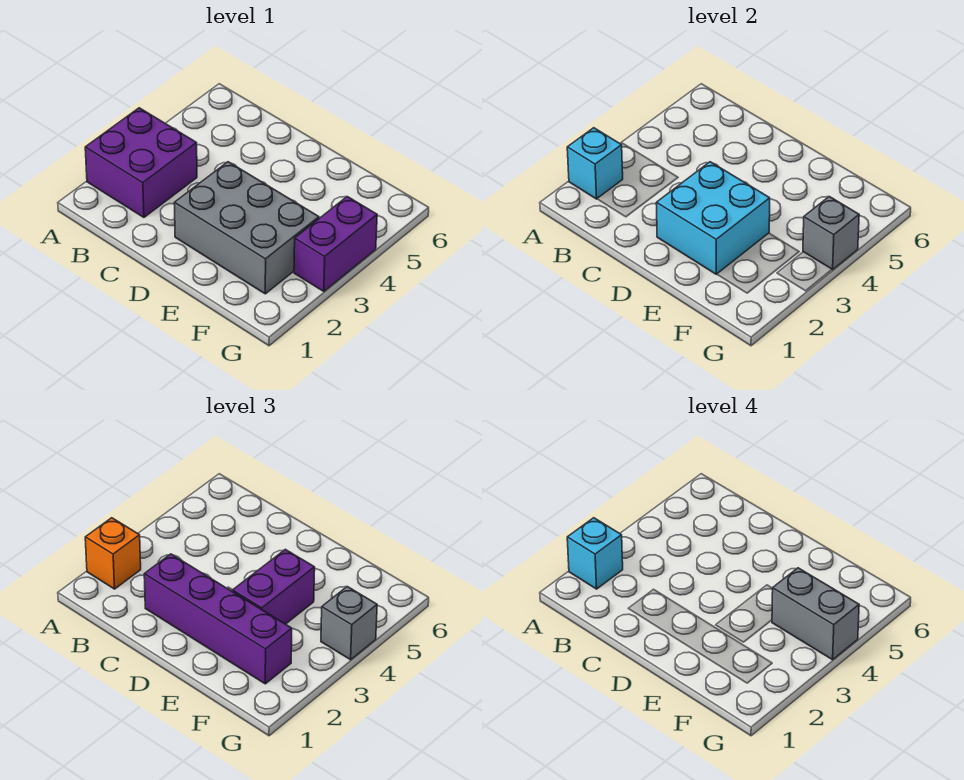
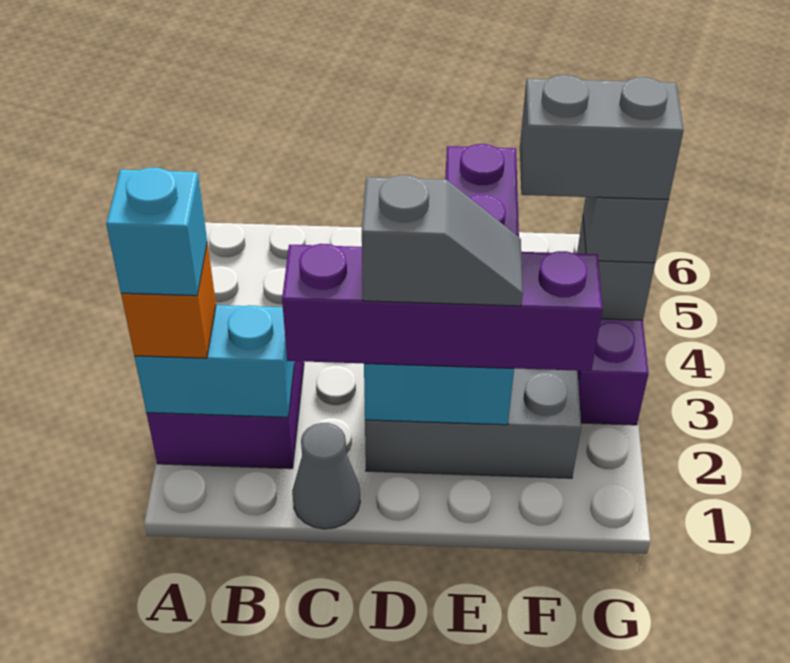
cyan 1x1 brick [567,128,623,199] -> cyan 1x2 brick [134,305,294,417]
none -> grey 1x1 cone [292,423,360,529]
none -> grey 1x2 slope [362,175,523,306]

